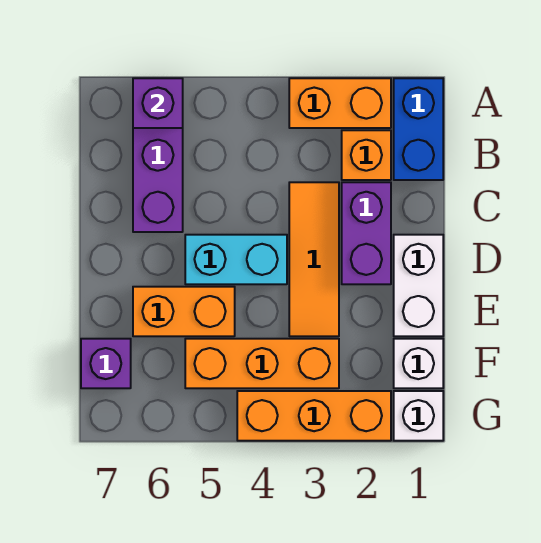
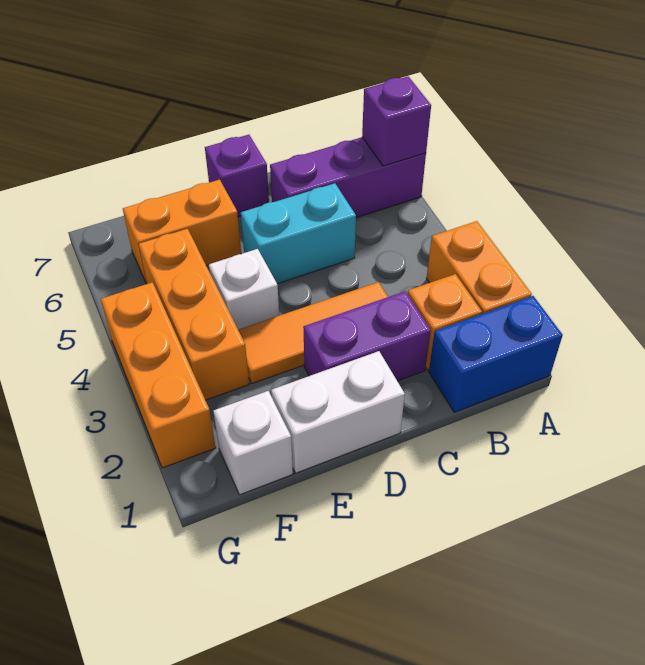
cyan 1x2 brick [185,235,287,284] -> cyan 1x2 brick turned to [241,183,356,284]
orange 1x2 brick [133,287,235,336] -> orange 1x2 brick turned to [123,180,241,284]
purple 1x1 brick [81,339,131,388] -> purple 1x1 brick moved to [205,135,269,217]
white 1x1 brick [394,391,443,441] -> white 1x1 brick moved to [209,249,279,329]

